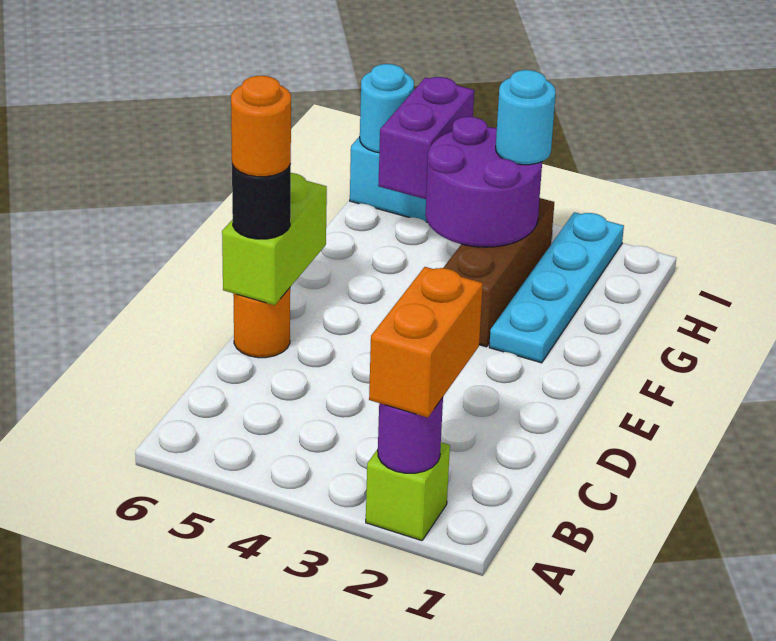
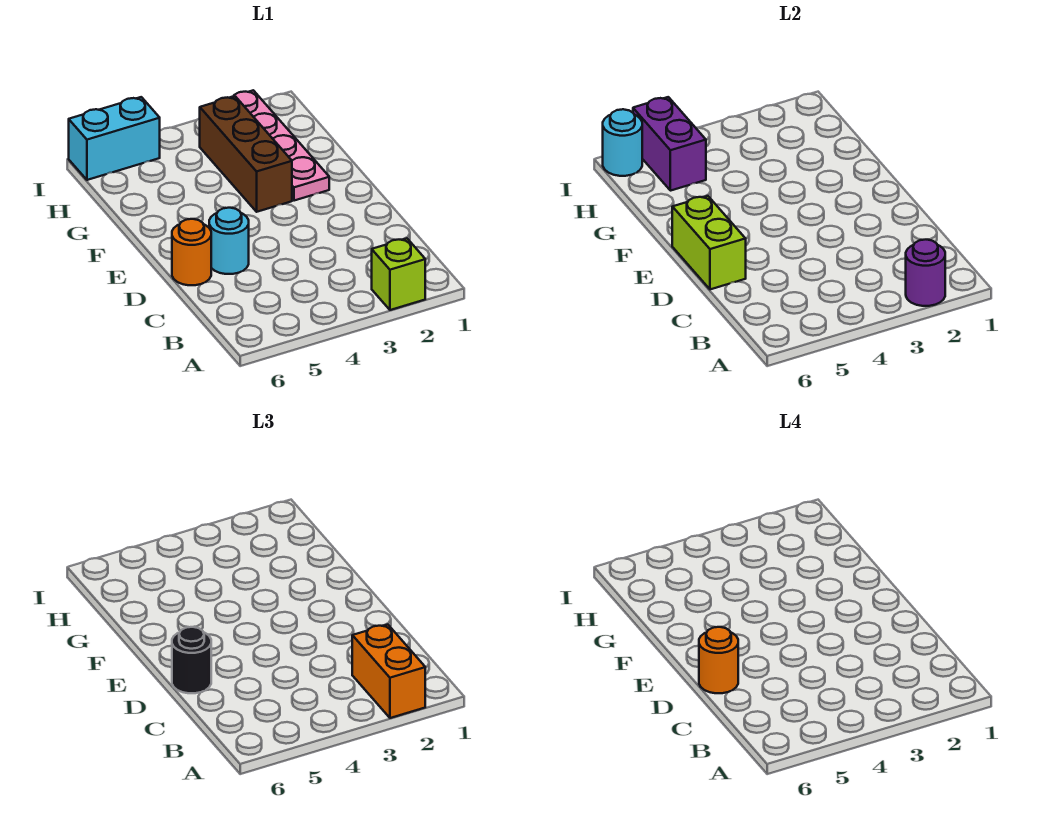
cyan 1x4 plate [489,212,624,363] -> pink 1x4 plate [230,90,329,201]
purple 2x2 round brick [425,117,542,247] -> none
cyan 1x1 round brick [496,70,556,165] -> cyan 1x1 round brick moved to [209,208,249,274]

